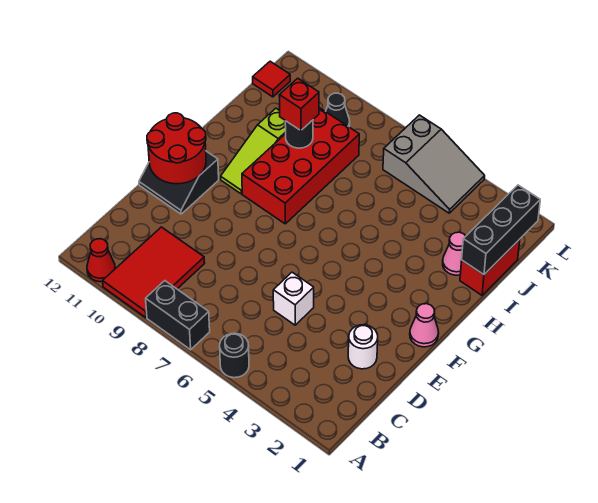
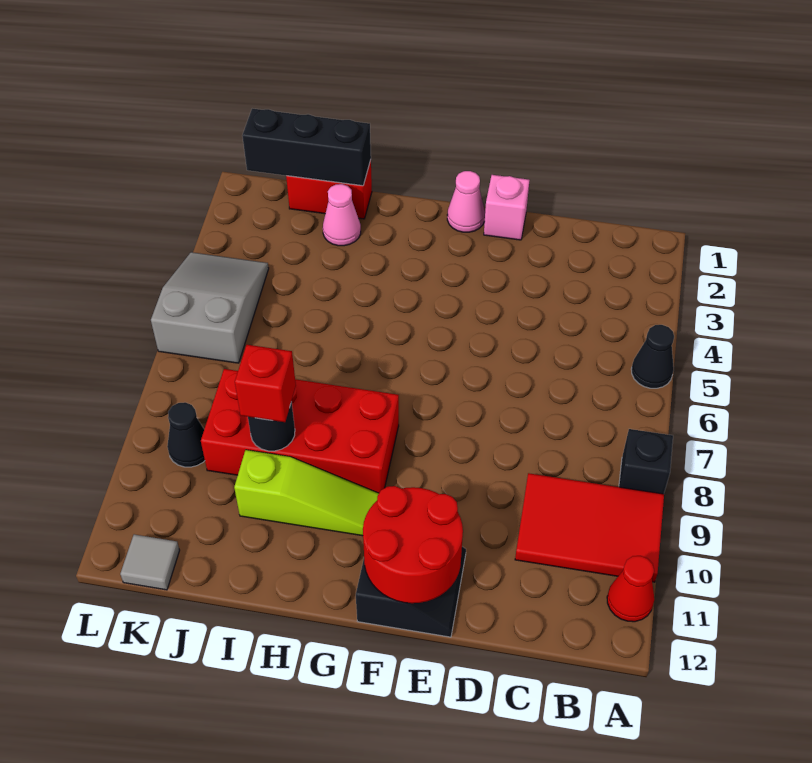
black 1x1 round brick [220,333,249,378] -> black 1x1 cone [631,325,674,388]
black 1x2 brick [146,281,210,350] -> black 1x1 brick [619,429,673,494]
white 1x1 round brick [348,325,378,369] -> none
white 1x1 brick [273,272,314,325] -> none
none -> pink 1x1 brick [484,175,529,240]
red 1x1 tile [253,61,290,97] -> grey 1x1 tile [120,534,180,590]

